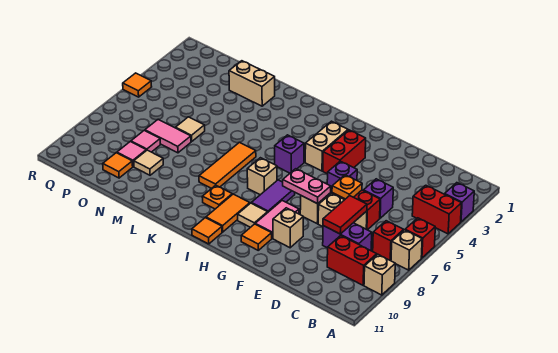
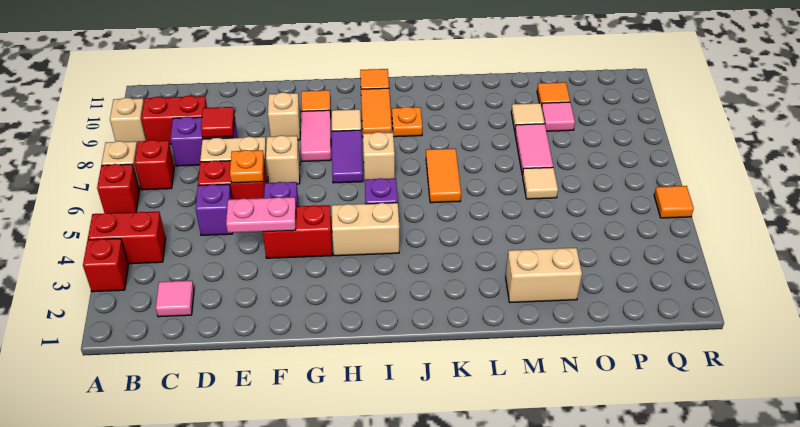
purple 1x1 brick [445,183,474,222] -> red 1x1 brick [83,239,128,292]
red 1x2 tile [323,196,367,234] -> red 1x1 tile [201,107,235,138]
pink 1x2 plate [283,169,331,204] -> pink 1x2 plate moved to [226,197,296,233]
red 1x2 brick [323,130,366,174] -> red 1x2 brick turned to [263,205,332,258]
tan 1x2 brick [305,121,348,171] -> tan 1x2 brick turned to [332,203,399,256]
orange 1x3 tile [199,142,256,189] -> orange 1x2 tile [426,148,461,203]
pink 1x2 tile [145,119,191,153] -> pink 1x2 tile turned to [515,124,553,176]
pink 1x1 tile [131,130,160,152] -> pink 1x1 tile moved to [156,281,194,317]

